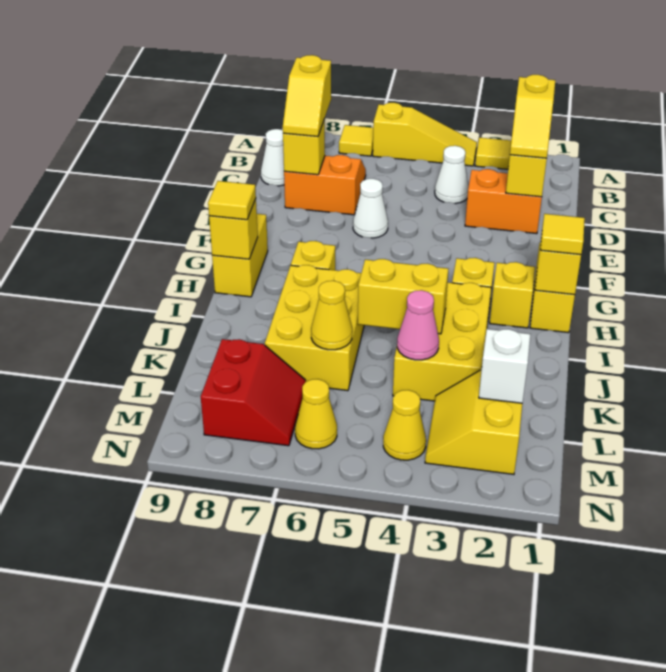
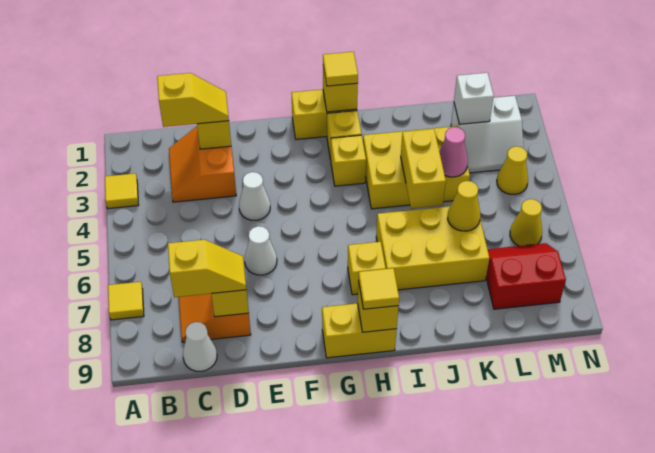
yellow 1x3 slope [373,103,477,166] -> none
white 1x1 cone [435,146,469,203] -> white 1x1 cone moved to [239,172,270,220]
yellow 2x2 slope [425,370,522,474] -> white 2x2 slope [451,96,523,173]

